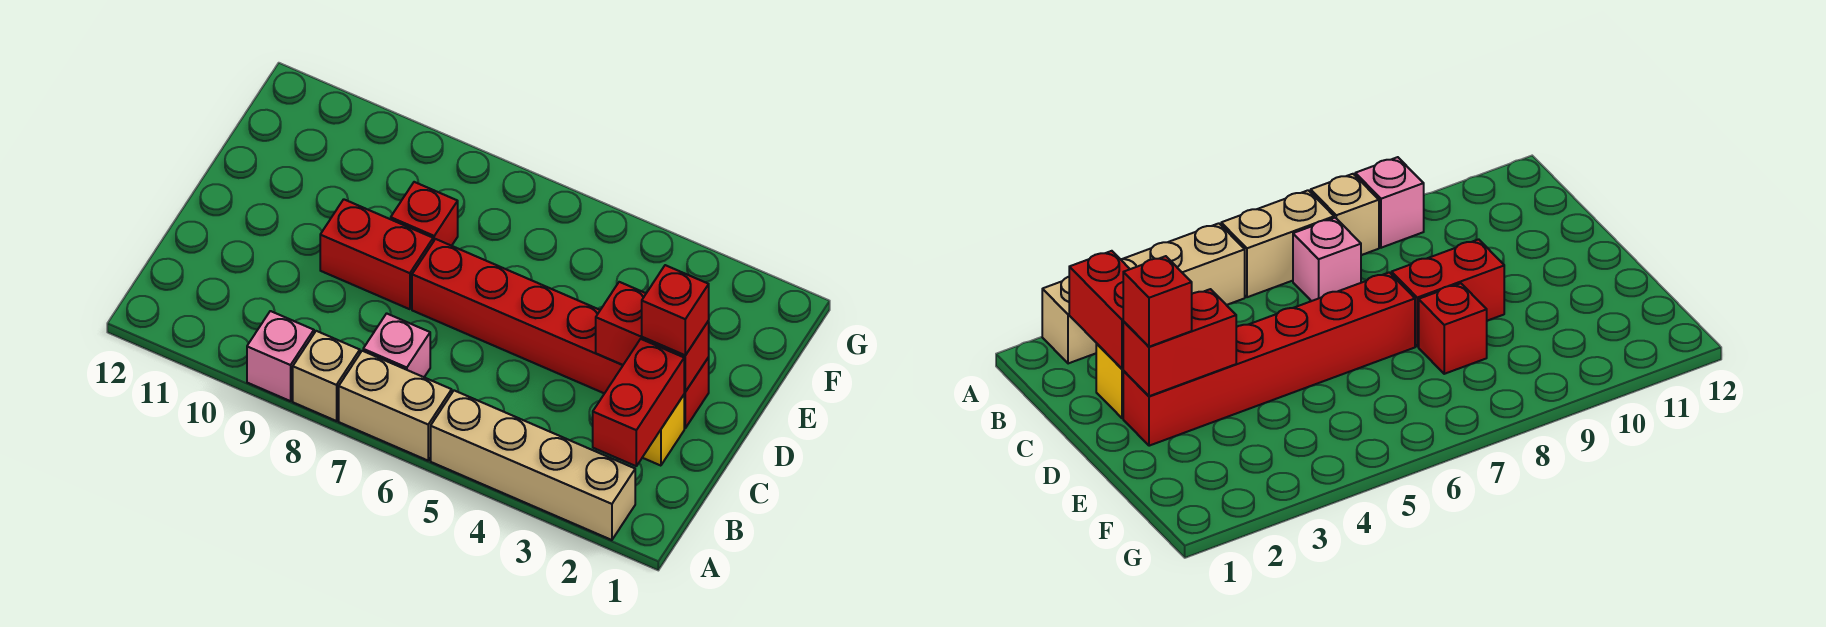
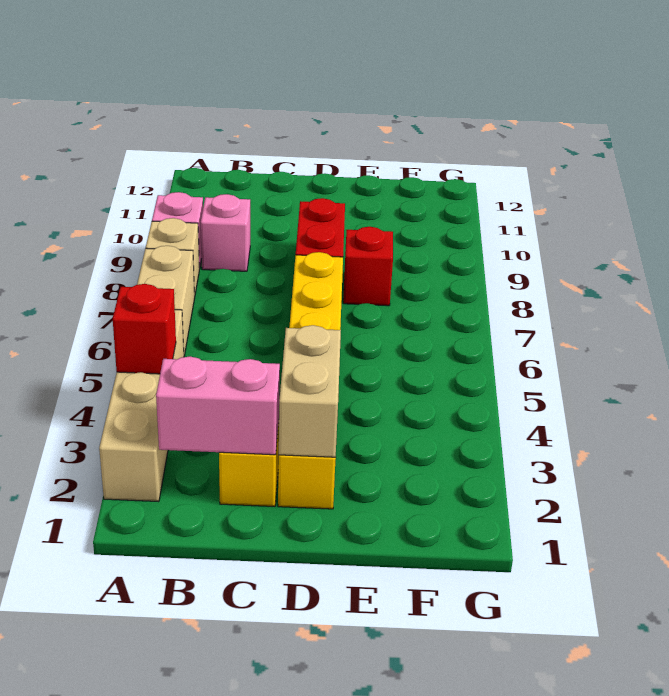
red 1x2 brick [593,339,684,466] -> pink 1x2 brick [156,357,280,455]
pink 1x1 brick [363,313,430,377] -> pink 1x1 brick moved to [201,194,250,271]
red 1x6 brick [412,239,709,428] -> yellow 1x6 brick [278,252,343,509]
red 1x2 brick [596,282,709,392] -> tan 1x2 brick [279,325,341,457]
red 1x1 brick [642,265,709,355] -> red 1x1 brick moved to [113,284,176,374]

